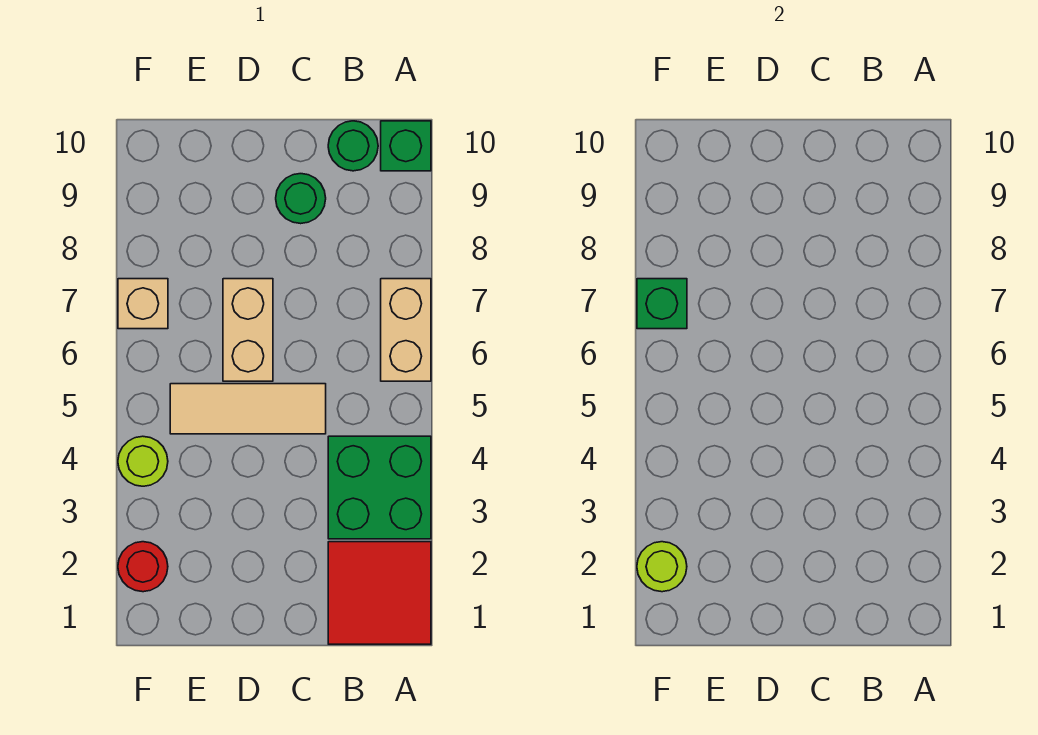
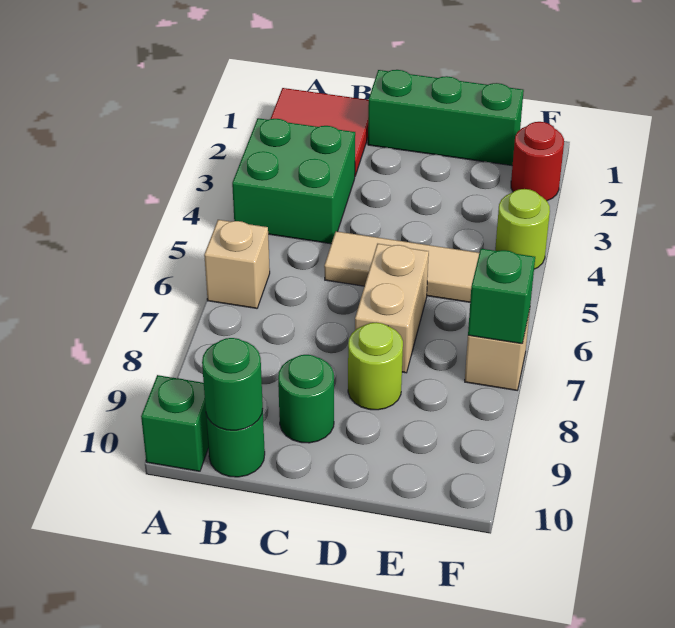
tan 1x2 brick [381,279,431,381] -> tan 1x1 brick [204,220,270,308]
none -> green 1x1 round brick [202,338,263,430]
none -> green 1x3 brick [368,70,524,166]
lime 1x1 round brick [637,542,687,592] -> lime 1x1 round brick moved to [348,322,403,410]

